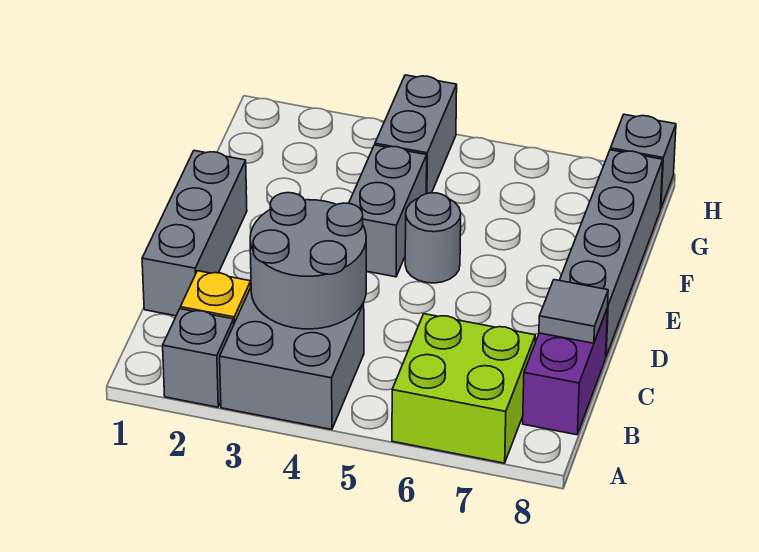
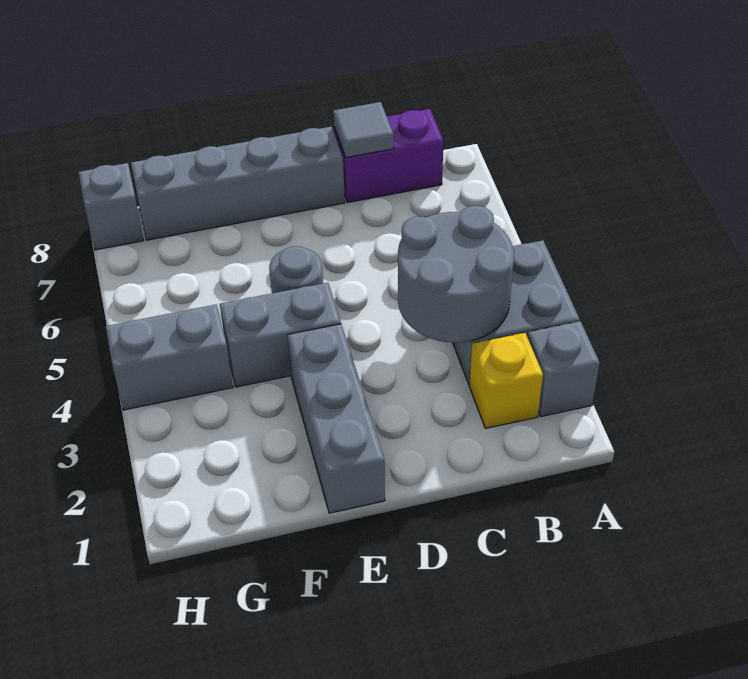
lime 2x2 brick [392,314,535,463] -> none
grey 1x3 brick [142,151,247,316] -> grey 1x3 brick turned to [288,324,385,513]

